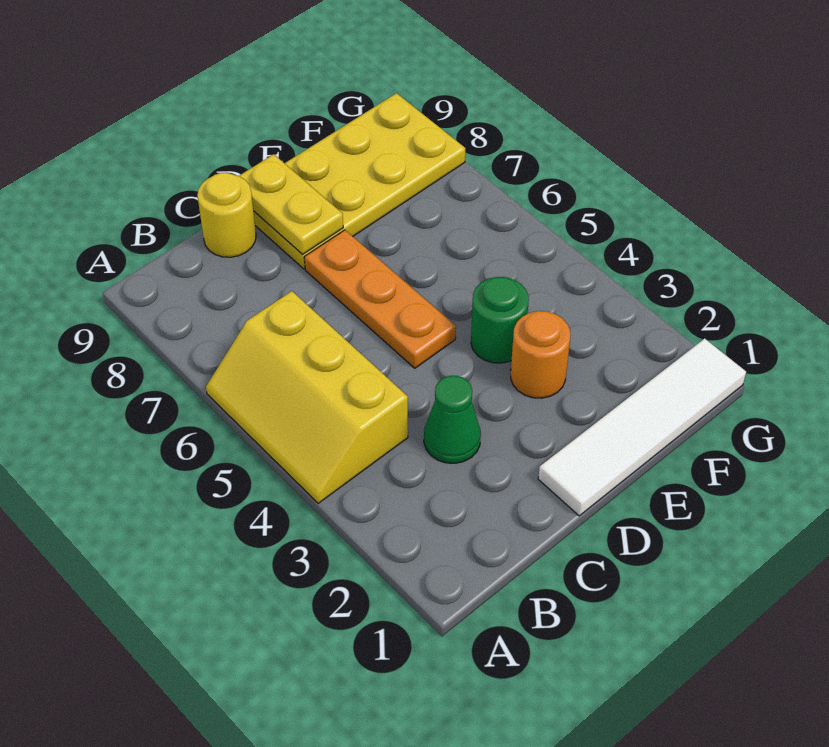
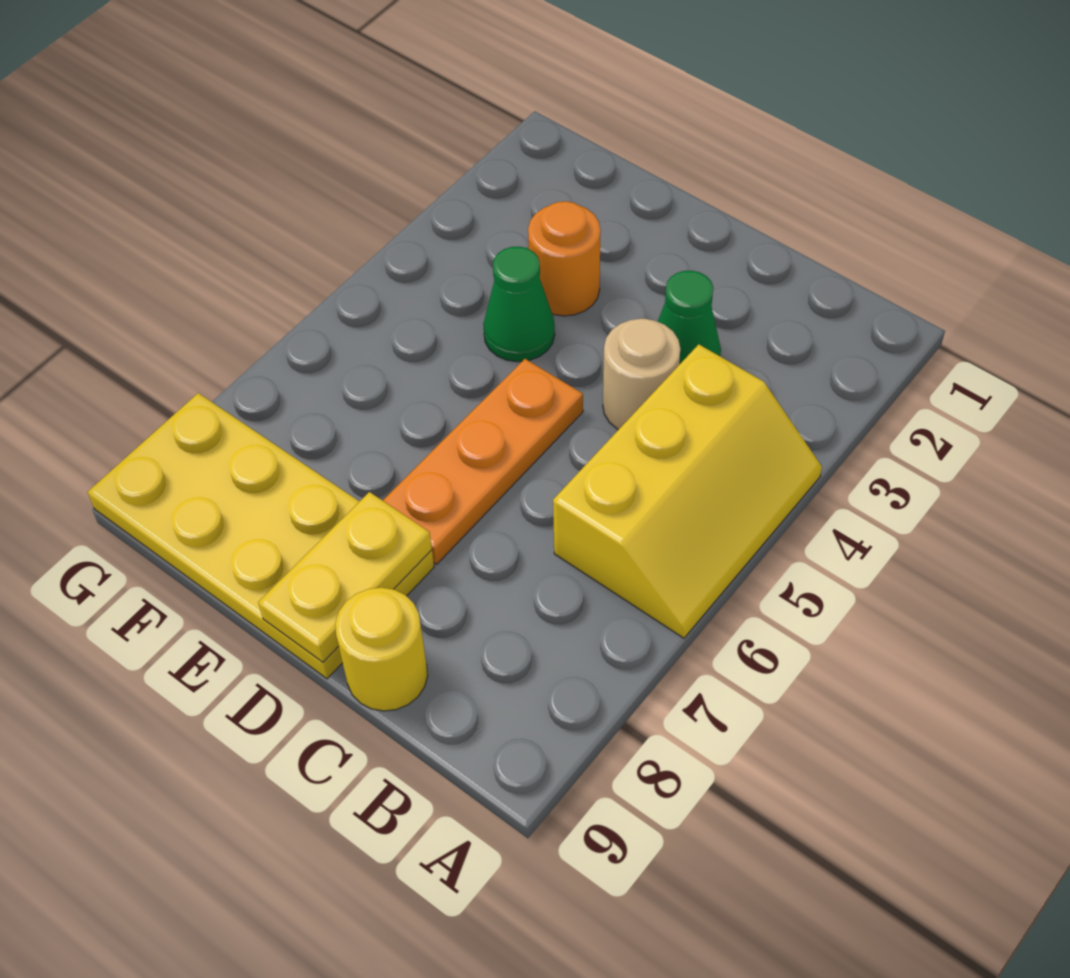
none -> tan 1x1 round brick [603,319,680,430]
white 1x4 tile [538,339,746,516] -> none
green 1x1 round brick [471,277,529,363] -> green 1x1 cone [483,247,555,362]

